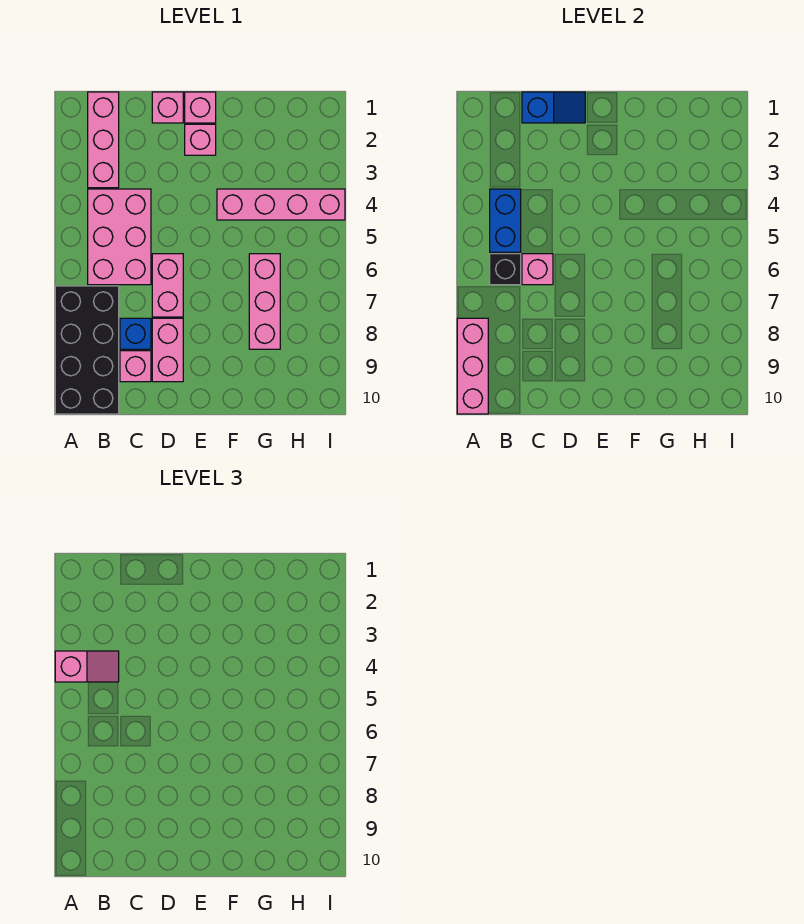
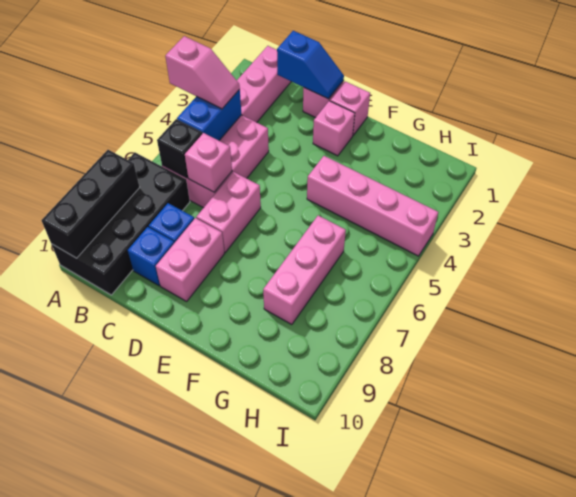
pink 1x3 brick [457,318,488,414] -> black 1x3 brick [42,150,140,258]
pink 1x1 brick [120,351,151,382] -> blue 1x1 brick [128,227,174,286]

